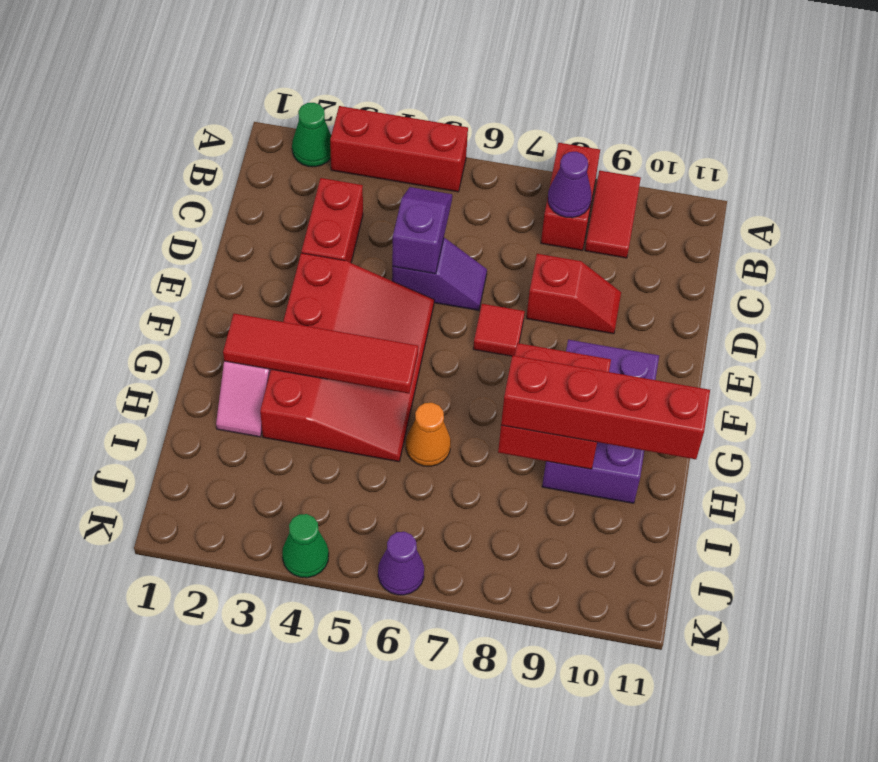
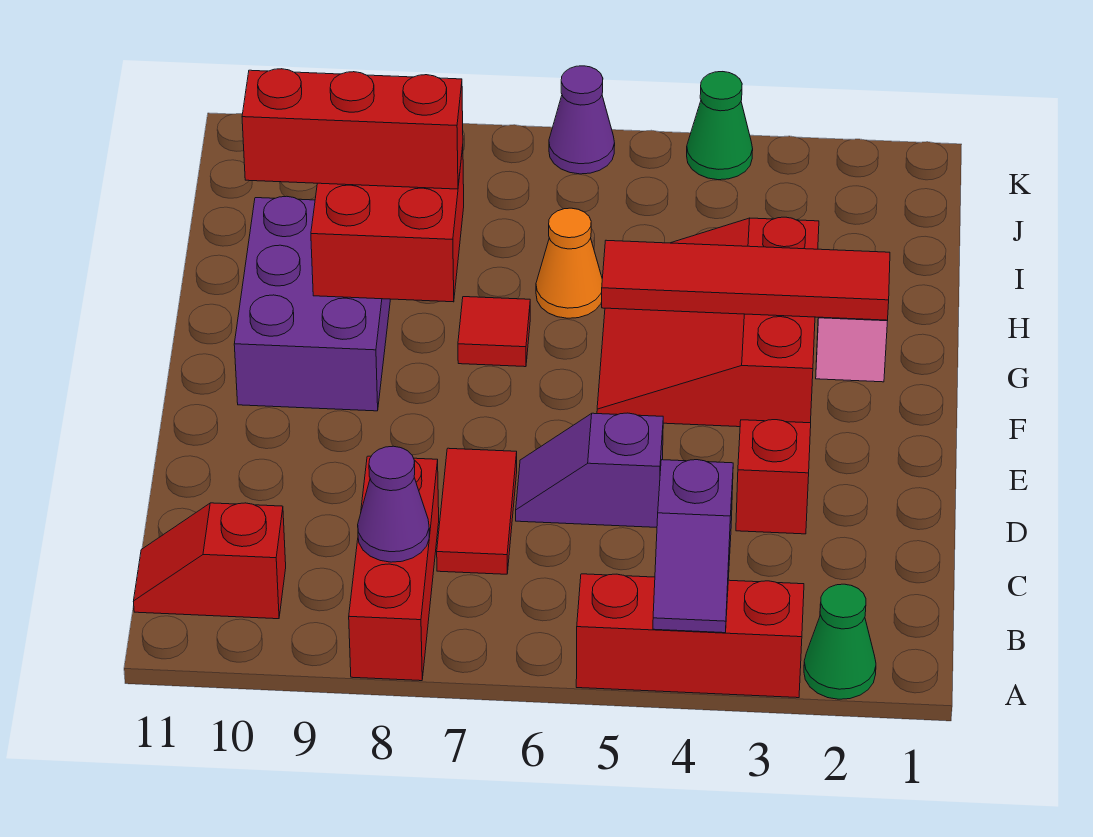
red 1x2 brick [541,143,600,250] -> red 1x3 brick [349,456,439,681]
red 1x2 tile [585,171,641,258] -> red 1x2 tile moved to [437,448,517,574]
red 1x2 brick [301,178,363,263] -> red 1x1 brick [736,420,811,534]
purple 1x2 slope [392,187,452,274] -> purple 1x2 slope moved to [653,460,733,633]
red 1x2 slope [526,254,621,334] -> red 1x2 slope moved to [133,503,286,619]
red 3x4 slope [260,253,434,462] -> red 3x3 slope [597,217,819,427]
red 1x1 tile [473,304,525,356] -> red 1x1 tile moved to [458,297,530,367]
red 1x4 brick [501,355,710,459] -> red 1x3 brick [242,69,463,189]

